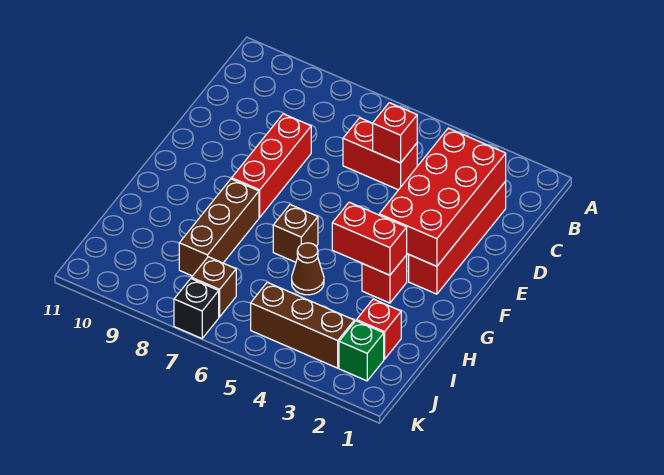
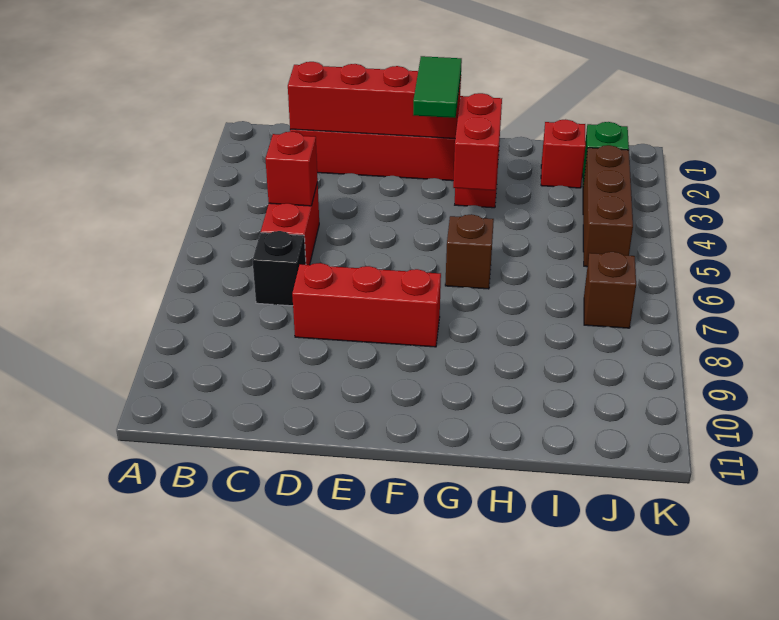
red 2x4 brick [379,128,506,266] -> red 1x4 brick [288,62,461,138]
none -> green 1x2 tile [413,56,462,118]
brown 1x3 brick [179,179,259,276] -> none
brown 1x1 cone [292,243,324,295] -> none
black 1x1 brick [174,279,219,338] -> black 1x1 brick moved to [252,231,306,306]

